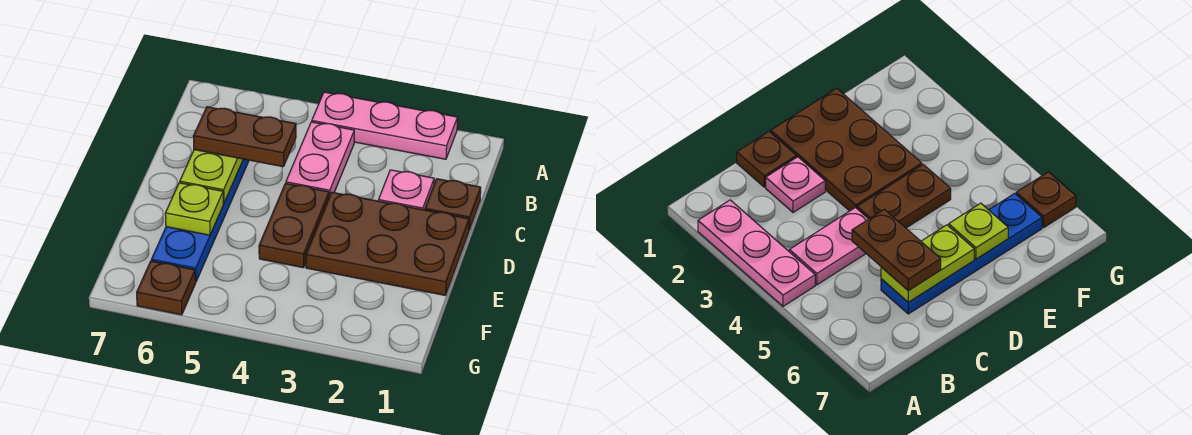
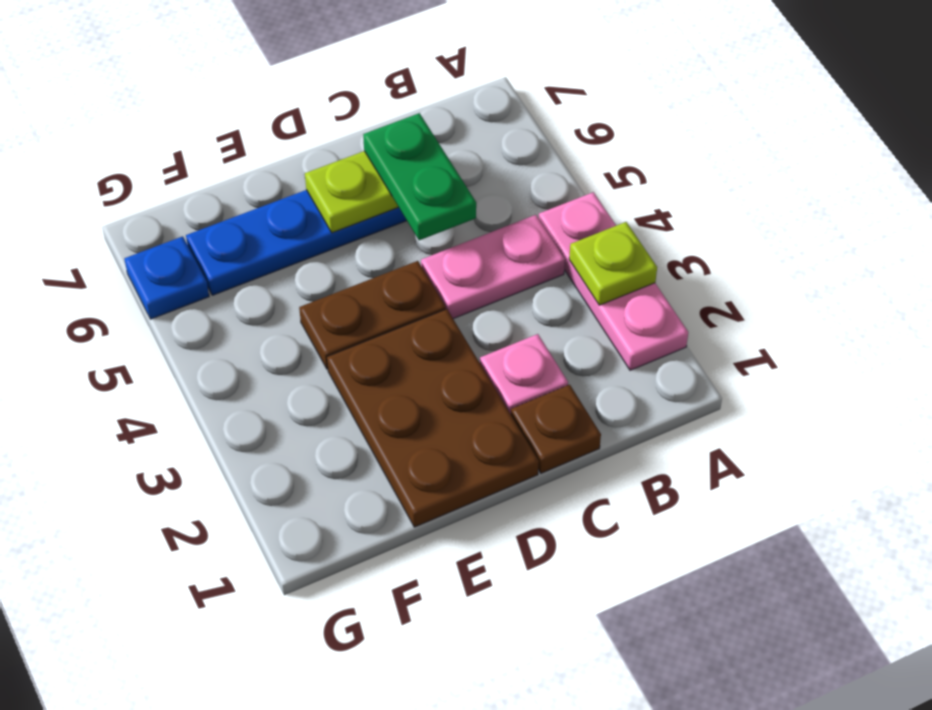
brown 1x2 plate [193,107,296,167] -> green 1x2 plate [363,113,476,240]
lime 1x1 plate [165,183,223,235] -> lime 1x1 plate moved to [569,222,657,305]
brown 1x1 plate [137,261,196,315] -> blue 1x1 plate [124,236,209,319]

